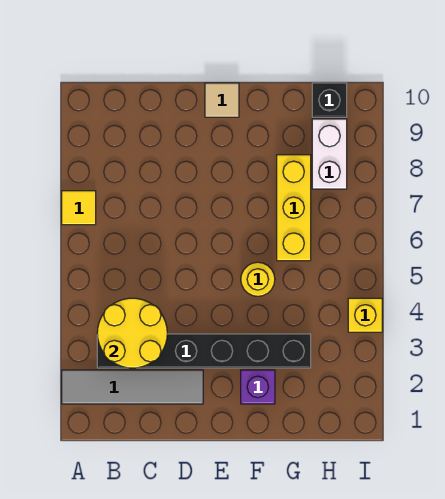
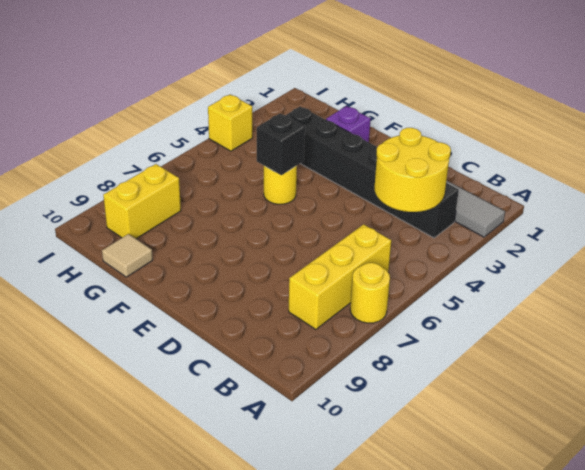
yellow 1x1 tile [62,191,96,225] -> yellow 1x1 round brick [350,263,390,323]
tan 1x1 tile [205,83,239,117] -> tan 1x1 tile moved to [102,234,153,277]
yellow 1x3 brick [277,155,311,261] -> yellow 1x3 brick moved to [289,224,391,329]
white 1x2 brick [312,119,347,189] -> yellow 1x2 brick [103,164,181,239]
black 1x1 brick [312,83,347,117] -> black 1x1 brick moved to [257,114,305,175]

